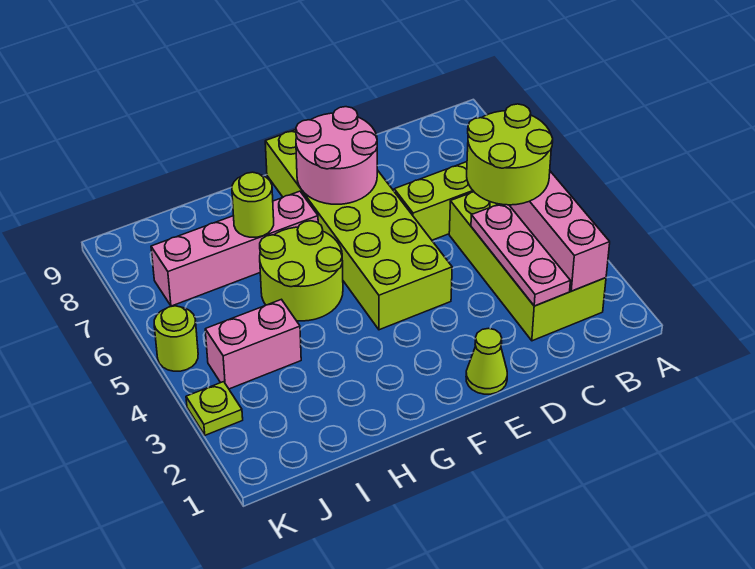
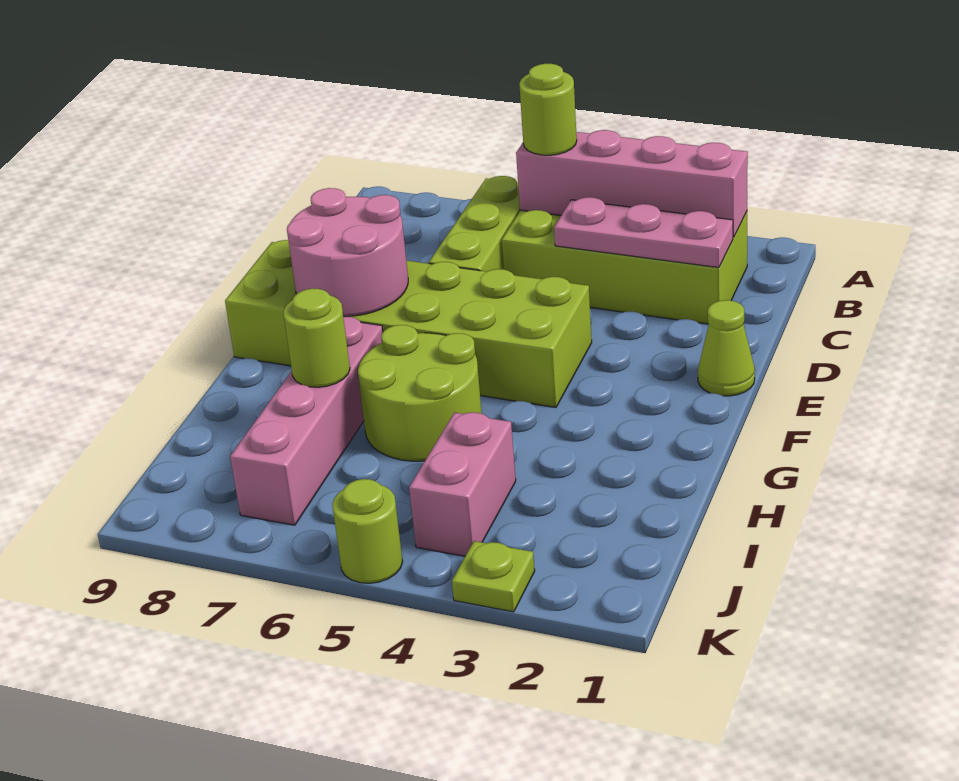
lime 2x2 round brick [467,104,553,205] -> lime 1x1 round brick [519,64,577,155]

